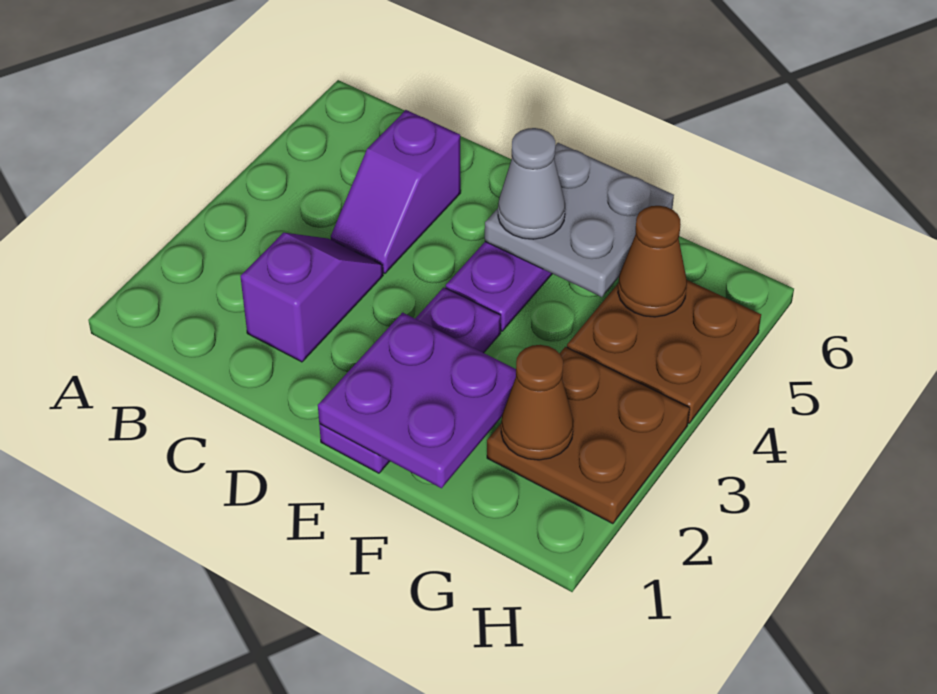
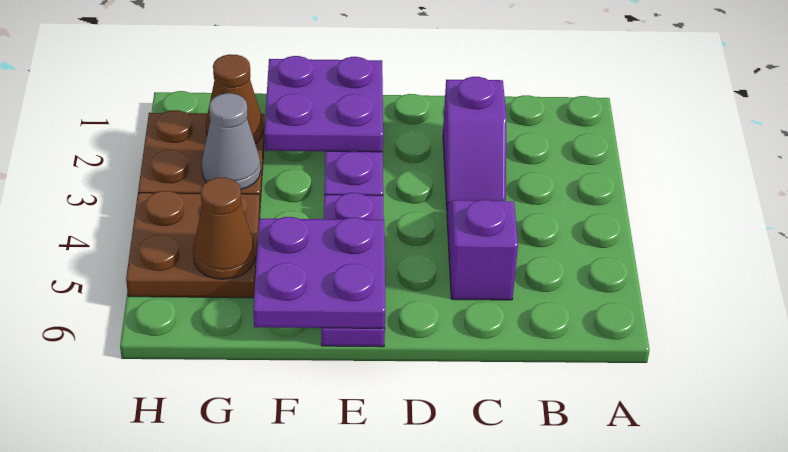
grey 2x2 plate [485,143,674,297] -> purple 2x2 plate [253,217,386,328]
grey 1x1 cone [498,128,565,239] -> grey 1x1 cone moved to [202,93,261,190]

